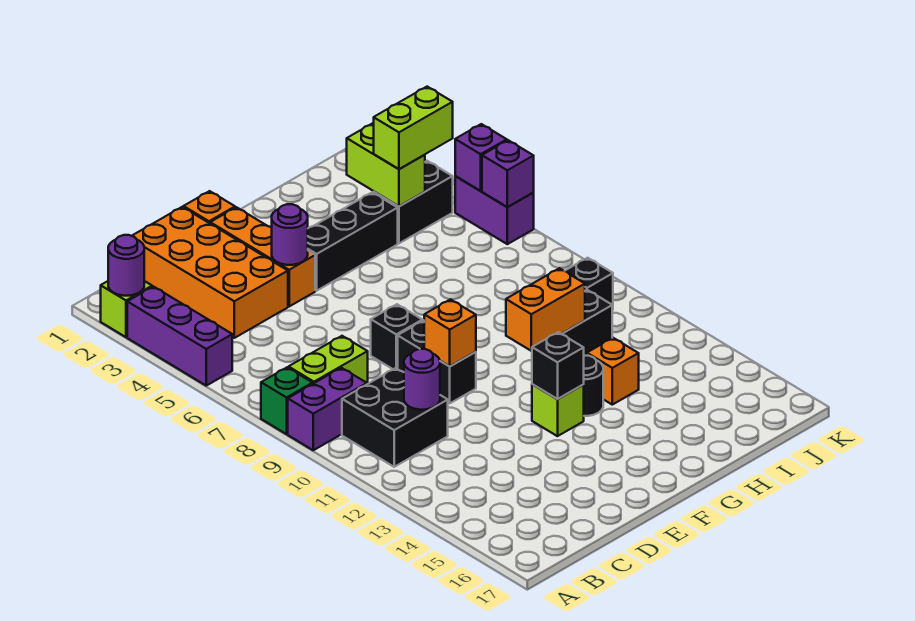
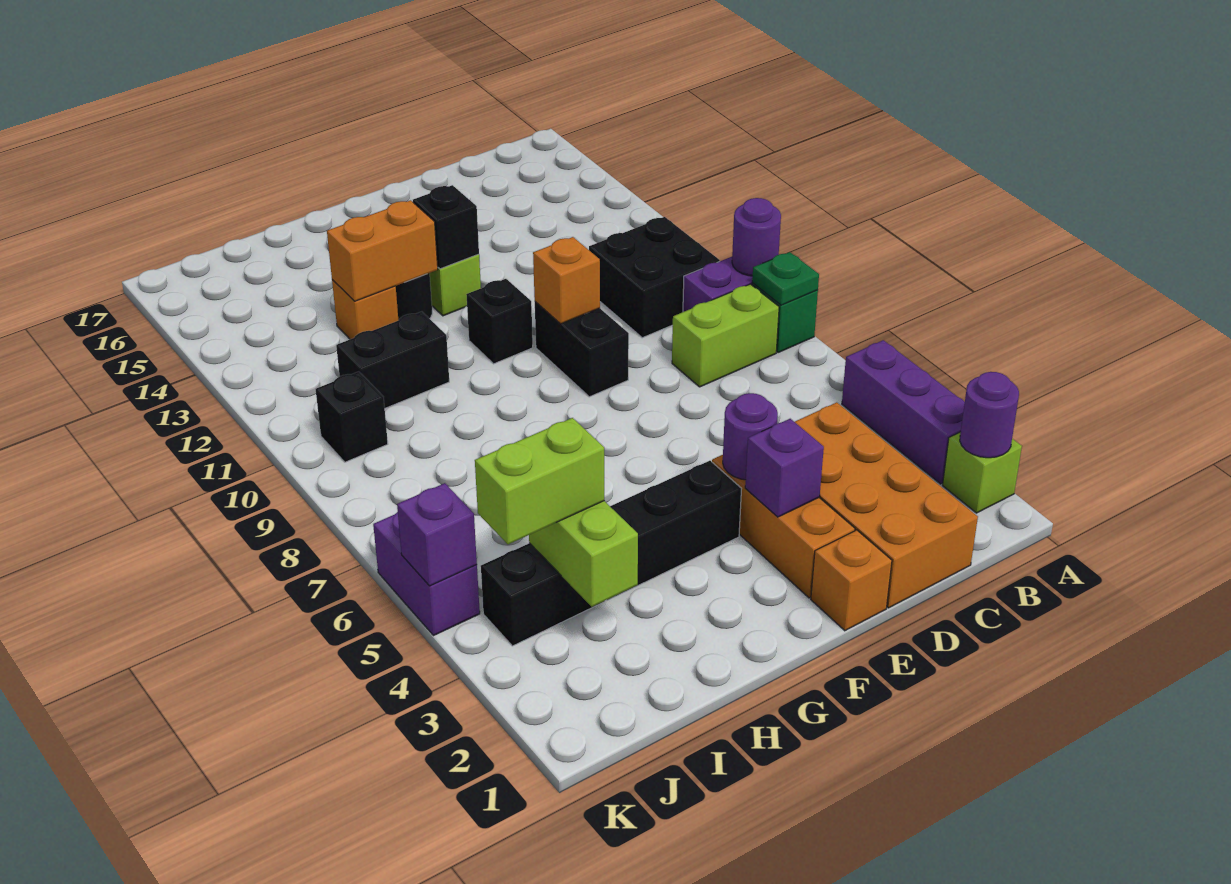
none -> green 1x1 plate [752,252,819,305]
purple 1x1 round brick [404,349,440,410] -> purple 1x1 round brick moved to [732,198,781,276]
black 1x1 brick [371,304,422,369] -> black 1x1 brick moved to [466,279,533,364]
orange 1x2 brick [506,268,585,351] -> orange 1x2 brick moved to [327,200,438,301]
purple 1x1 brick [482,140,534,207] -> purple 1x1 brick moved to [745,419,824,517]

